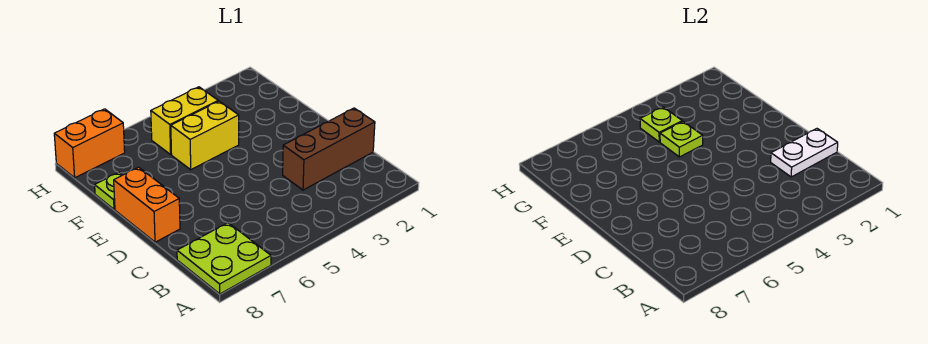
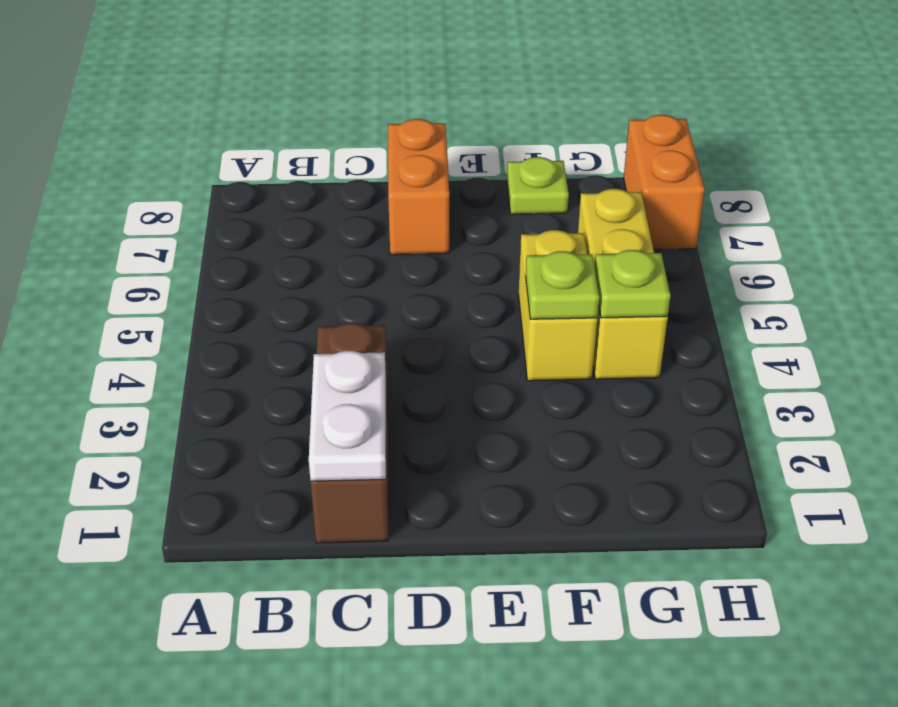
lime 2x2 plate [177,223,271,294] -> none
orange 1x2 brick [114,167,180,242] -> orange 1x2 brick turned to [388,119,449,255]
yellow 1x2 brick [151,87,218,154] -> yellow 1x3 brick [578,189,668,379]

